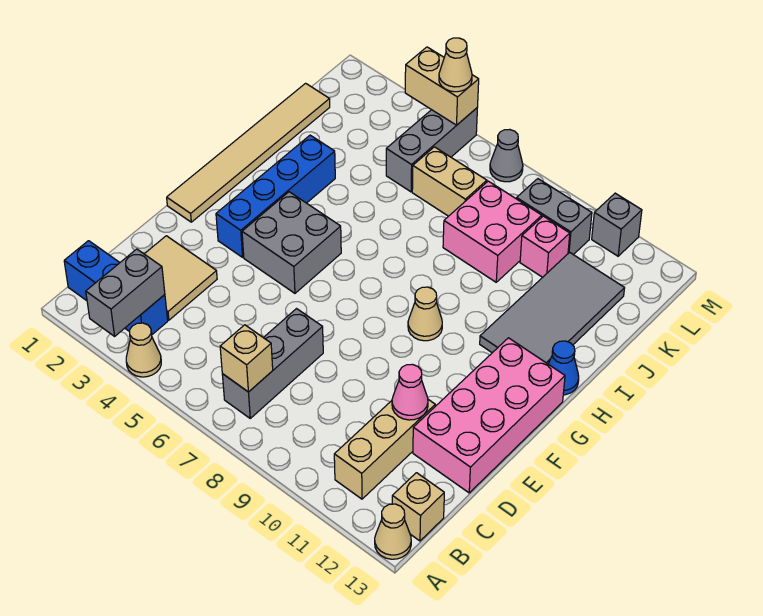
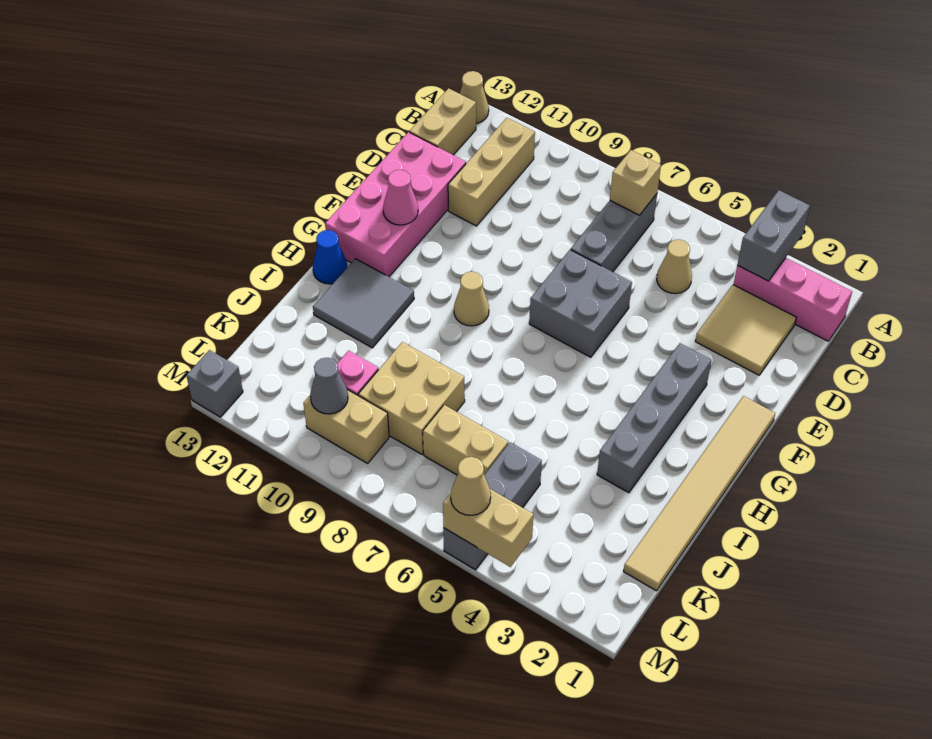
tan 1x1 cone [126,323,161,377] -> tan 1x1 cone moved to [657,239,692,294]
blue 1x3 brick [64,241,168,334] -> pink 1x3 brick [733,258,852,341]
tan 1x1 brick [392,473,444,541] -> tan 1x2 brick [409,88,476,155]
pink 1x1 cone [392,364,428,420] -> pink 1x1 cone moved to [383,170,418,225]
blue 1x4 brick [216,135,335,257] -> grey 1x4 brick [597,343,711,493]
grey 2x2 brick [242,192,341,293] -> grey 2x2 brick moved to [529,250,632,357]
grey 2x4 tile [480,252,625,364] -> grey 2x2 tile [313,259,414,348]
pink 2x2 brick [443,181,542,282] -> tan 2x2 brick [358,342,465,454]
grey 1x2 brick [517,179,592,255] -> tan 1x2 brick [303,390,389,463]
grey 1x1 cone [490,129,523,182] -> grey 1x1 cone moved to [310,358,348,414]
grey 1x1 brick [592,193,642,256] -> grey 1x1 brick moved to [186,350,243,417]

